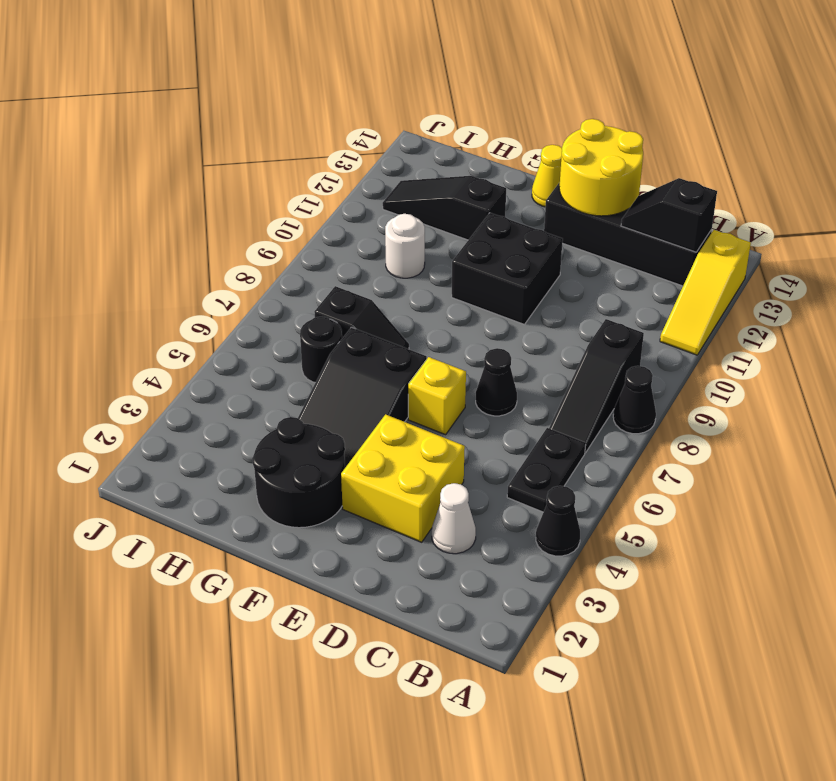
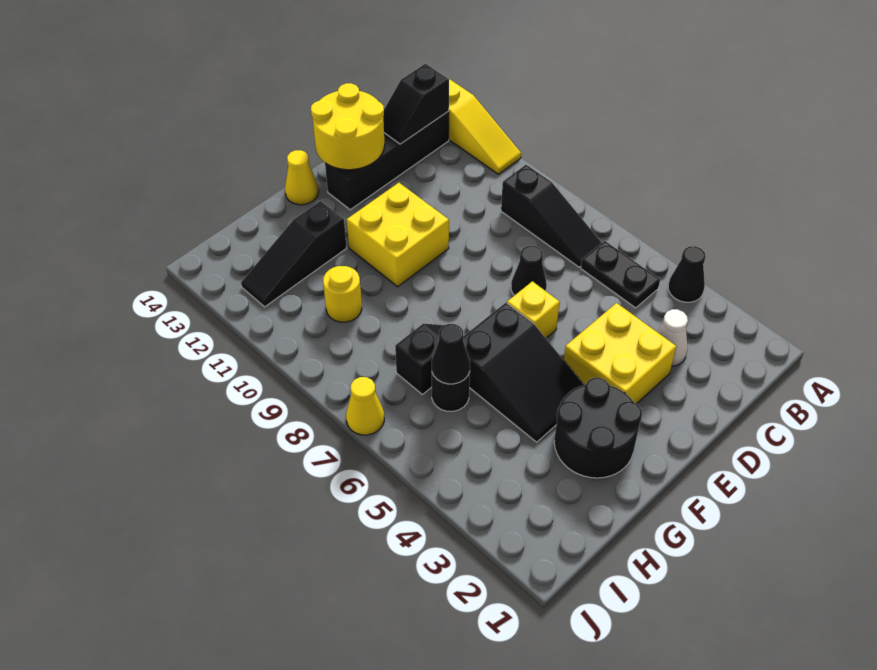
black 1x1 cone [613,366,656,434] -> black 1x1 cone moved to [432,324,470,384]
black 2x2 brick [452,213,563,325] -> yellow 2x2 brick [347,183,449,287]
white 1x1 round brick [385,214,425,278] -> yellow 1x1 round brick [323,266,362,322]
none -> yellow 1x1 cone [346,377,384,435]

